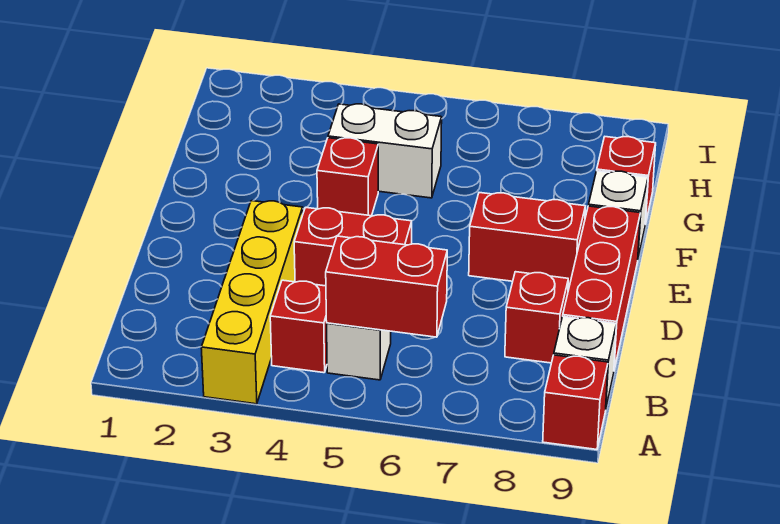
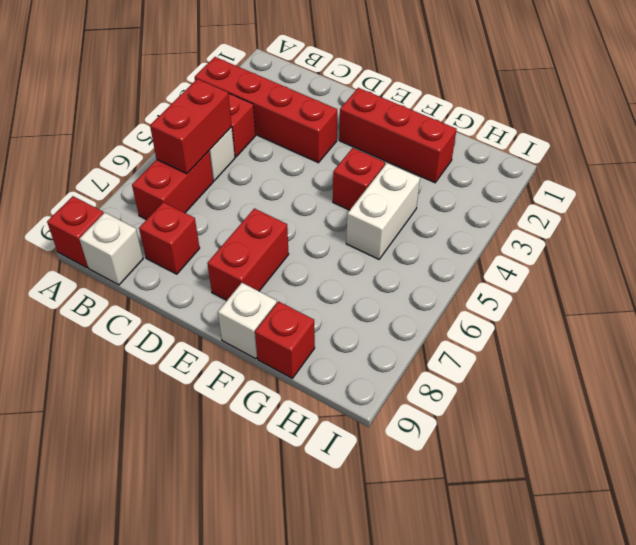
yellow 1x4 brick [201,201,303,404] -> red 1x4 brick [195,57,337,163]
red 1x3 brick [563,206,640,369] -> red 1x3 brick moved to [339,88,457,183]
red 1x2 brick [294,207,412,286] -> red 1x2 brick moved to [132,151,213,220]

